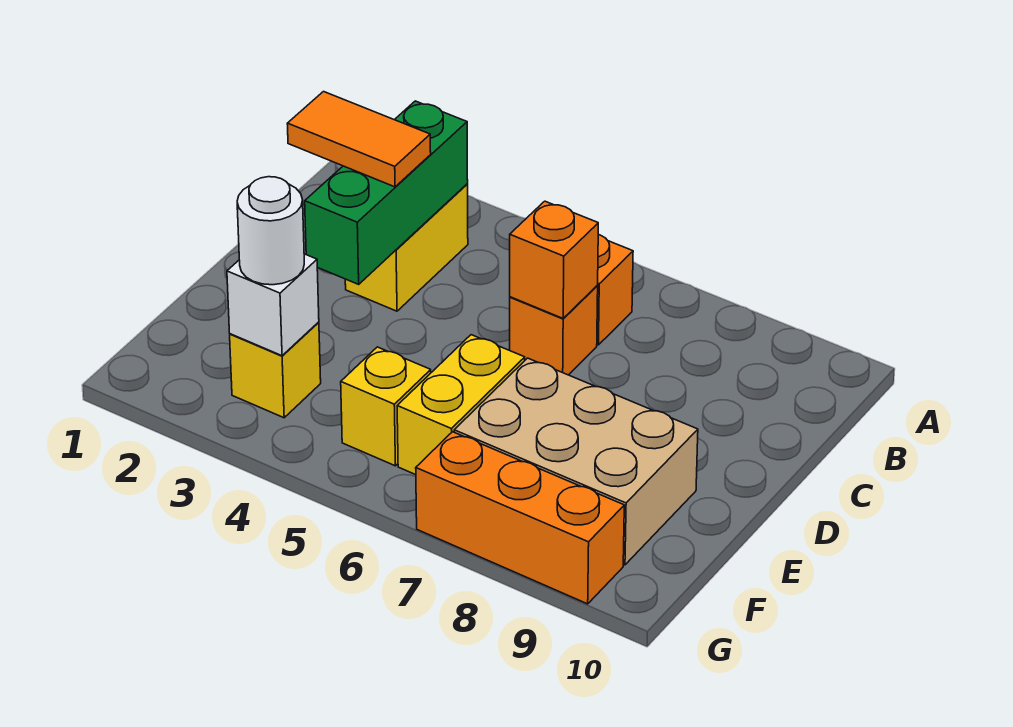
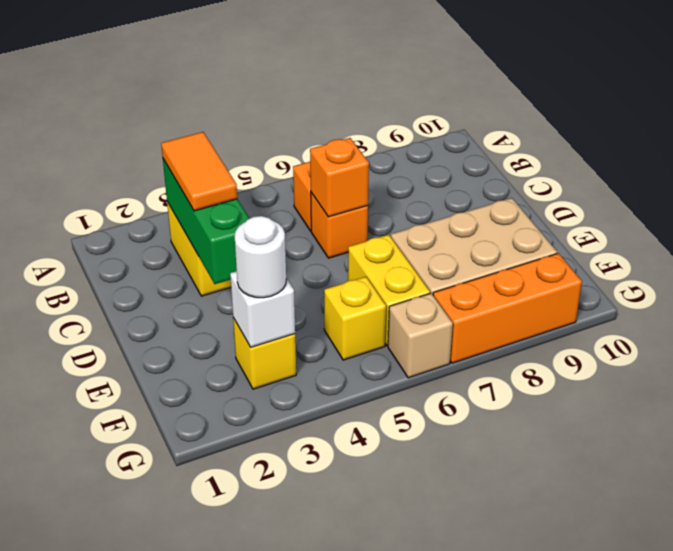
orange 1x2 tile [287,92,431,187] -> orange 1x2 tile turned to [161,132,237,211]
none -> tan 1x1 brick [388,293,453,378]

